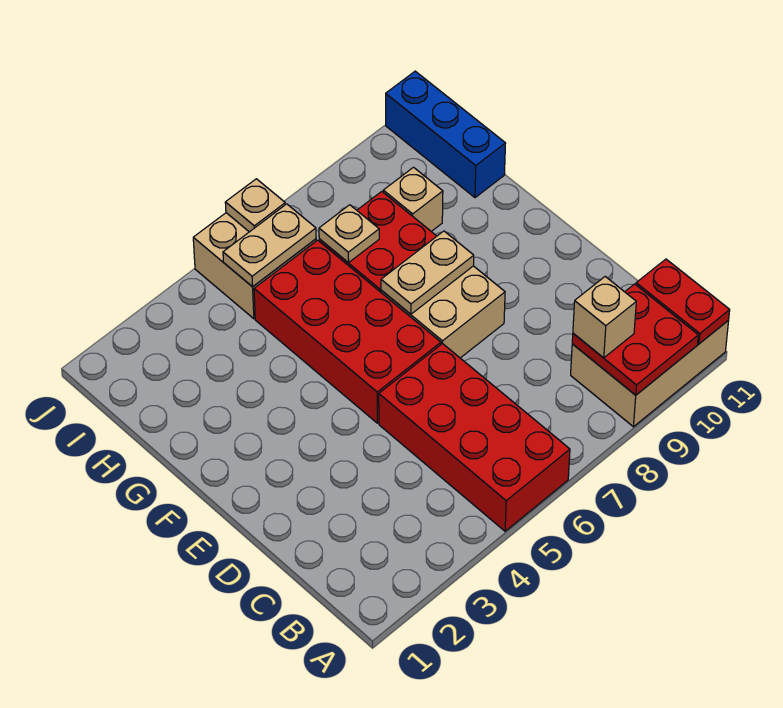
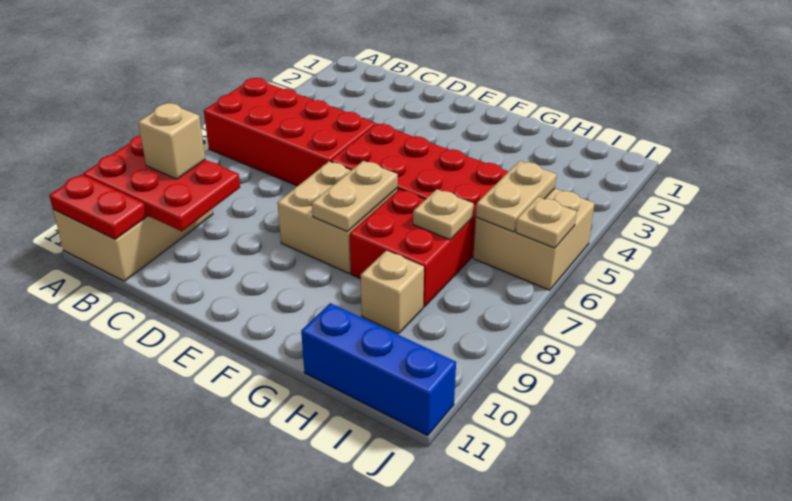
red 2x2 plate [572,284,698,395] -> red 2x3 plate [83,135,240,231]

